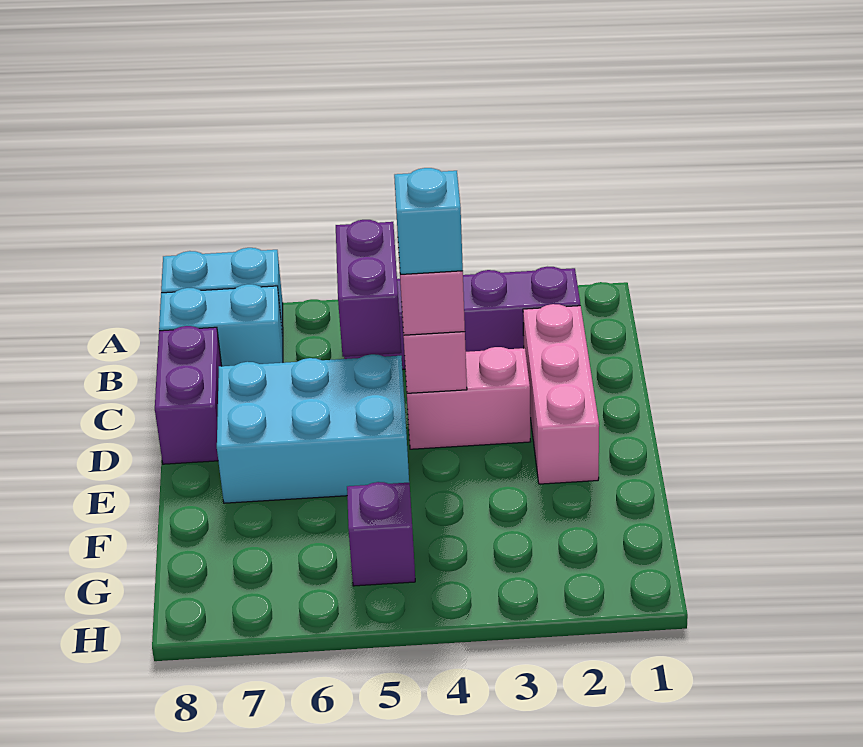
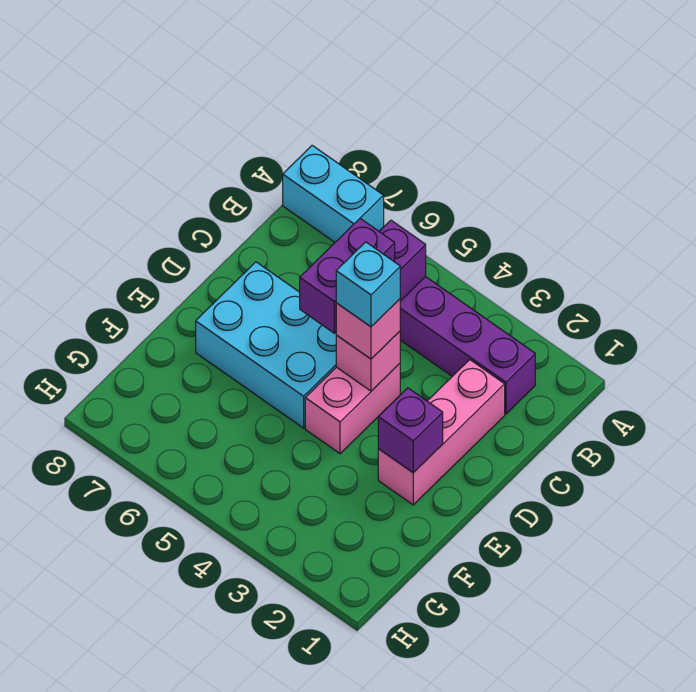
cyan 1x2 brick [159,284,283,366] -> none
purple 1x2 brick [155,326,222,464] -> purple 1x2 brick moved to [300,218,395,333]
pink 1x2 brick [405,347,531,449] -> pink 1x2 brick turned to [305,364,400,454]
purple 1x1 brick [347,482,415,586] -> purple 1x1 brick moved to [378,388,443,473]

